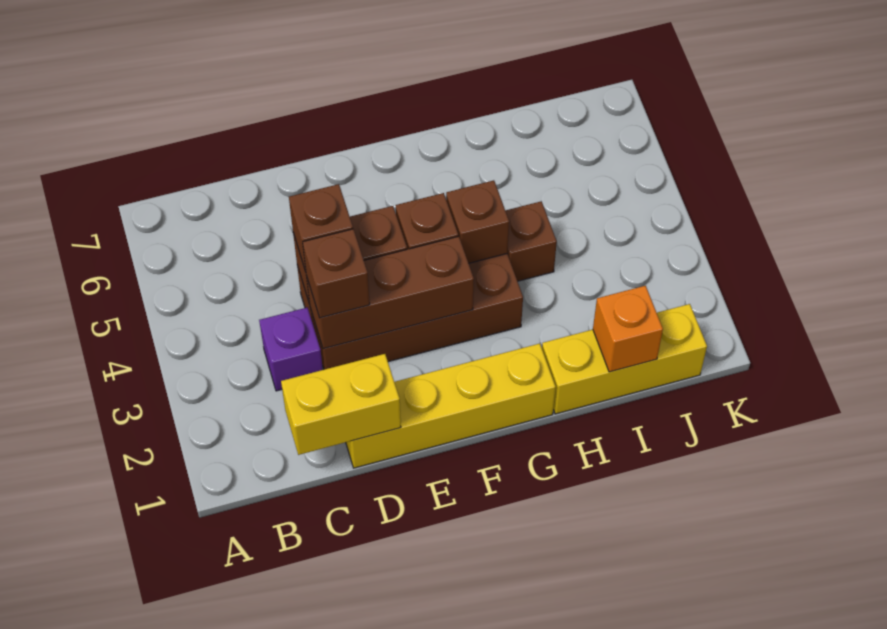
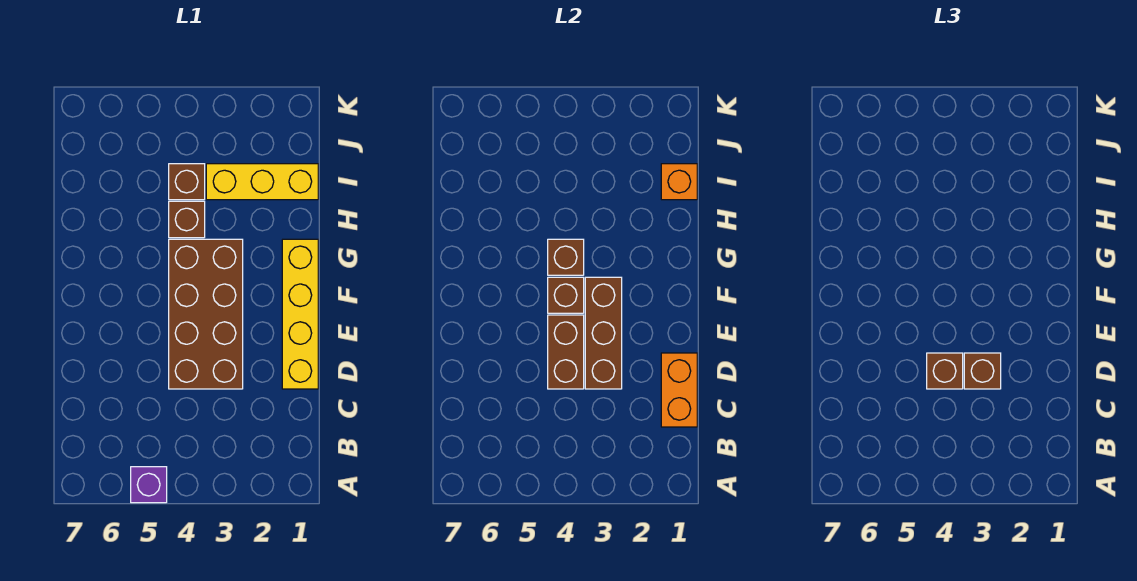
yellow 1x2 brick [281,354,401,455] -> orange 1x2 brick [661,353,697,427]
purple 1x1 brick [259,308,323,391] -> purple 1x1 brick moved to [131,467,167,503]
yellow 1x3 brick [542,304,707,414] -> yellow 1x3 brick turned to [206,164,318,200]
none -> brown 1x1 brick [169,164,205,200]

